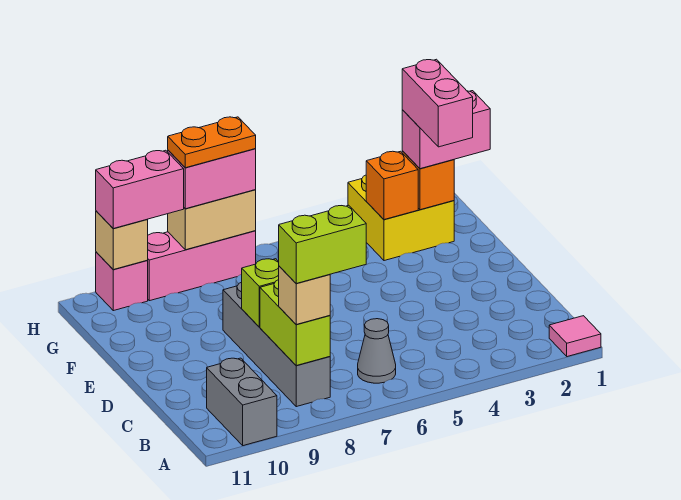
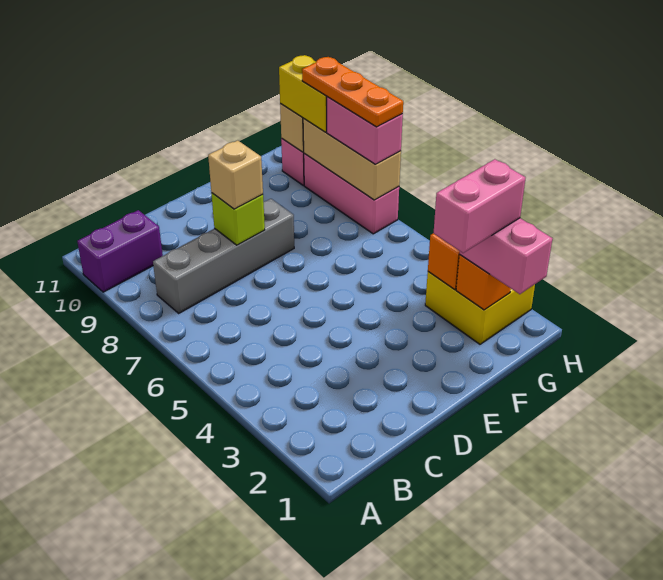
pink 1x1 tile [549,316,601,357] -> none
grey 1x2 brick [207,358,277,446] -> purple 1x2 brick [77,210,163,292]
grey 1x1 cone [358,319,396,383] -> none
lime 1x2 brick [279,205,366,283] -> none
lime 1x2 brick [260,280,330,365] -> none
tan 1x1 brick [279,266,330,324] -> tan 1x1 brick moved to [208,140,263,209]
tan 1x2 brick [168,190,256,250] -> tan 1x3 brick [303,118,401,200]
orange 1x2 plate [168,117,256,168] -> orange 1x3 plate [302,57,403,127]
pink 1x2 brick [96,150,184,229] -> yellow 1x2 brick [279,55,327,132]

